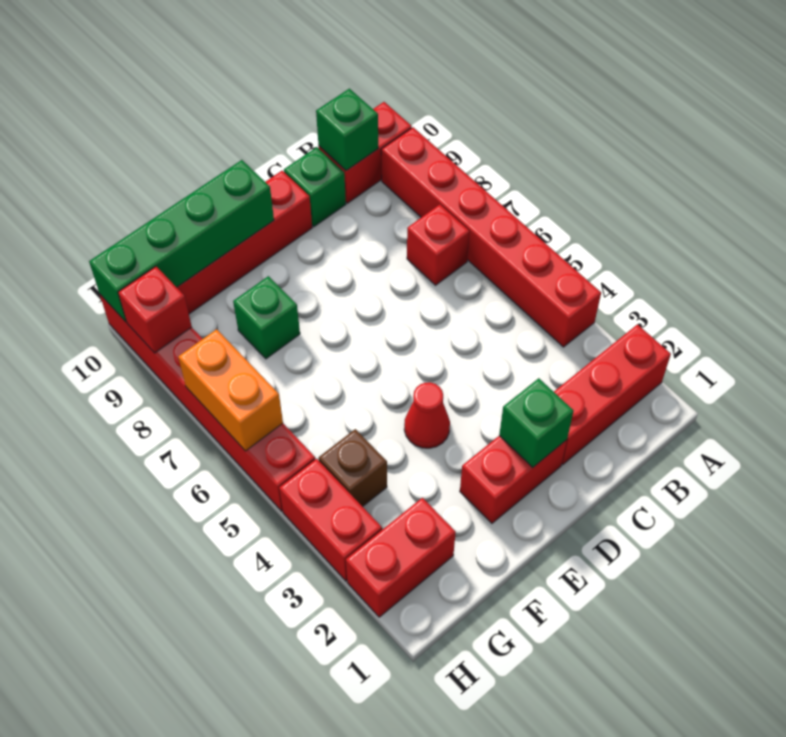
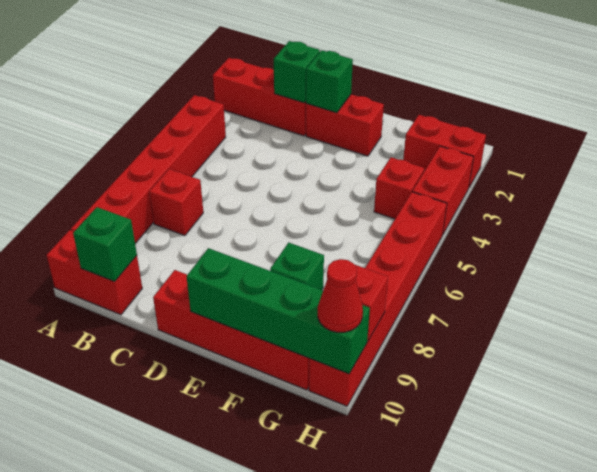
green 1x1 brick [284,147,346,227] -> green 1x1 brick moved to [274,41,320,103]
red 1x1 cone [404,382,450,448] -> red 1x1 cone moved to [318,259,363,332]
brown 1x1 brick [319,429,387,507] -> red 1x1 brick [374,157,424,219]
orange 1x2 brick [178,329,283,451] -> none

